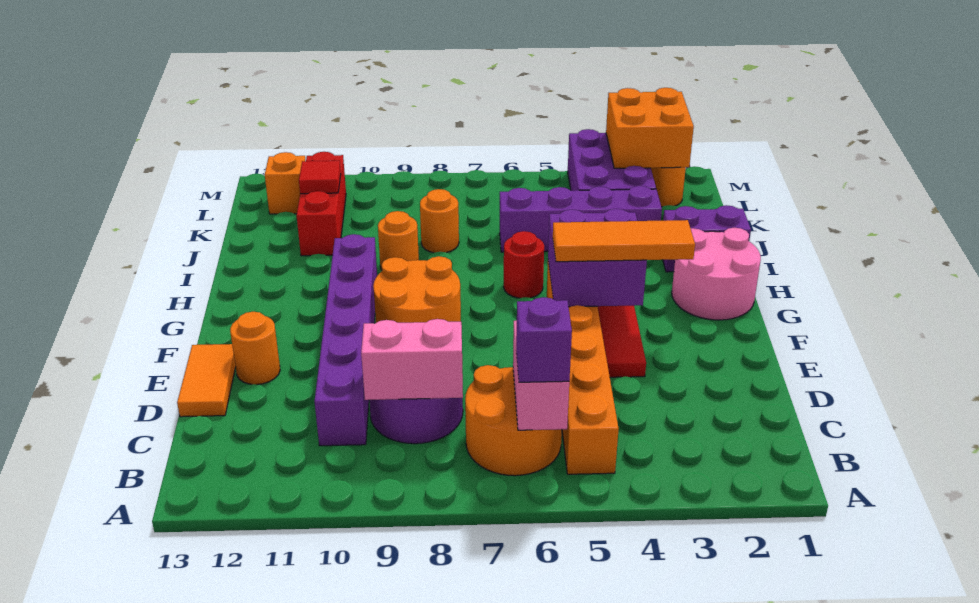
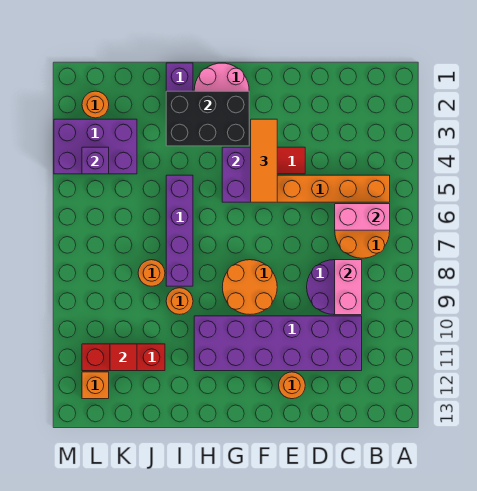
purple 1x1 brick [516,297,572,382] -> purple 1x1 brick moved to [82,147,109,174]
purple 1x6 brick [314,234,377,446] -> purple 2x6 brick [194,316,362,371]
orange 1x2 tile [177,344,236,417] -> none
none -> black 2x3 brick [166,91,249,146]
red 1x1 round brick [504,231,544,298] -> none
purple 1x4 brick [500,186,662,252] -> purple 1x4 brick moved to [166,175,193,286]
orange 2x2 brick [606,88,694,168] -> none

